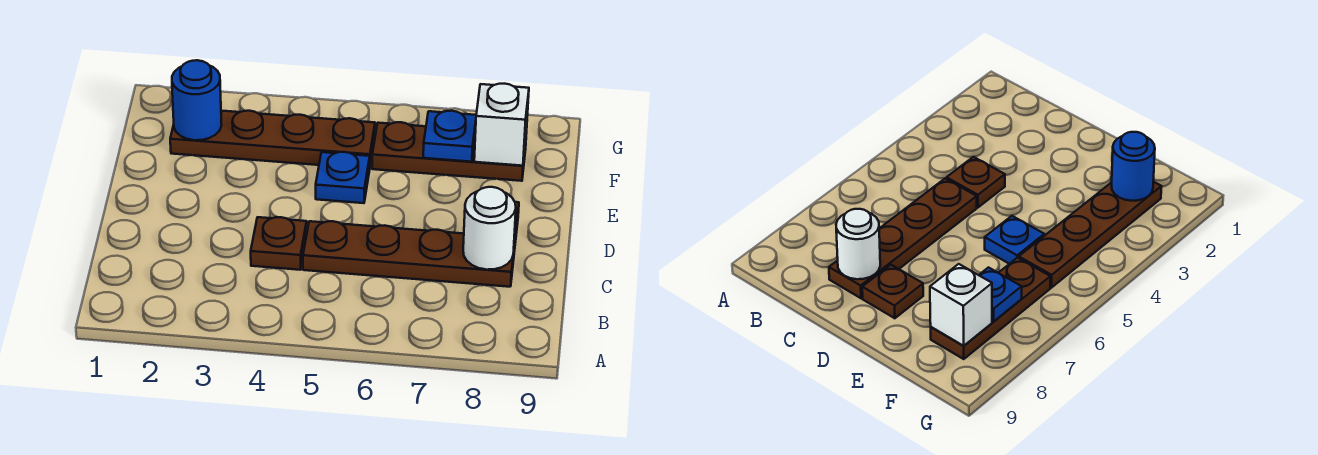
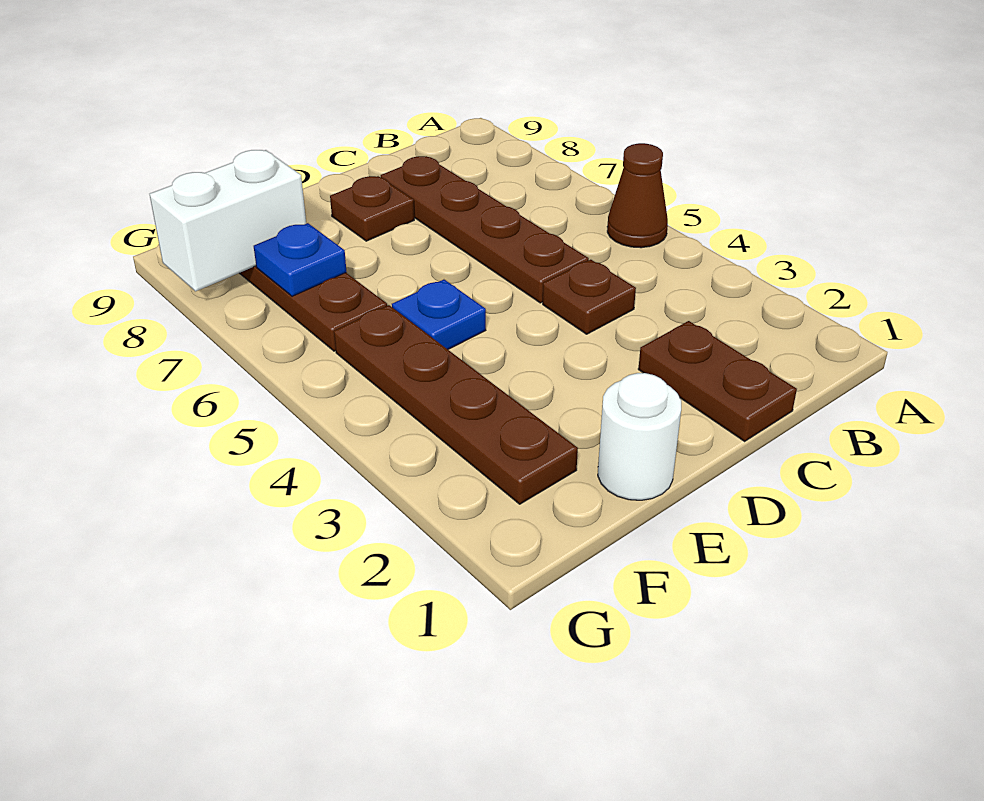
none -> brown 1x1 cone [607,143,668,248]
none -> brown 1x2 plate [638,321,797,441]
white 1x1 round brick [463,187,516,270] -> white 1x1 round brick moved to [598,373,681,500]
blue 1x1 round brick [172,60,222,140] -> none
white 1x1 brick [474,84,529,166] -> white 1x2 brick [150,150,306,291]

